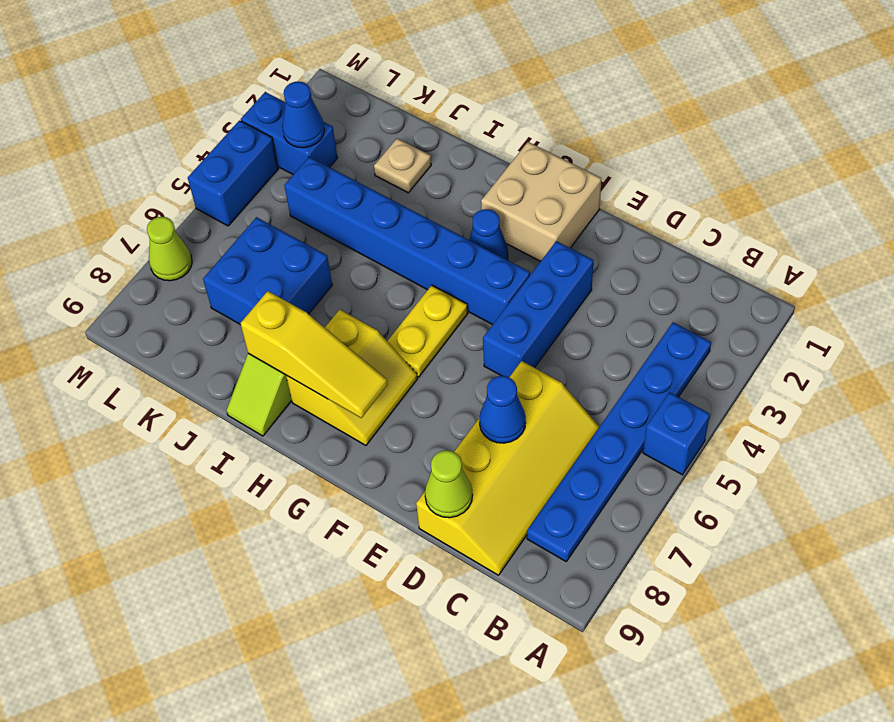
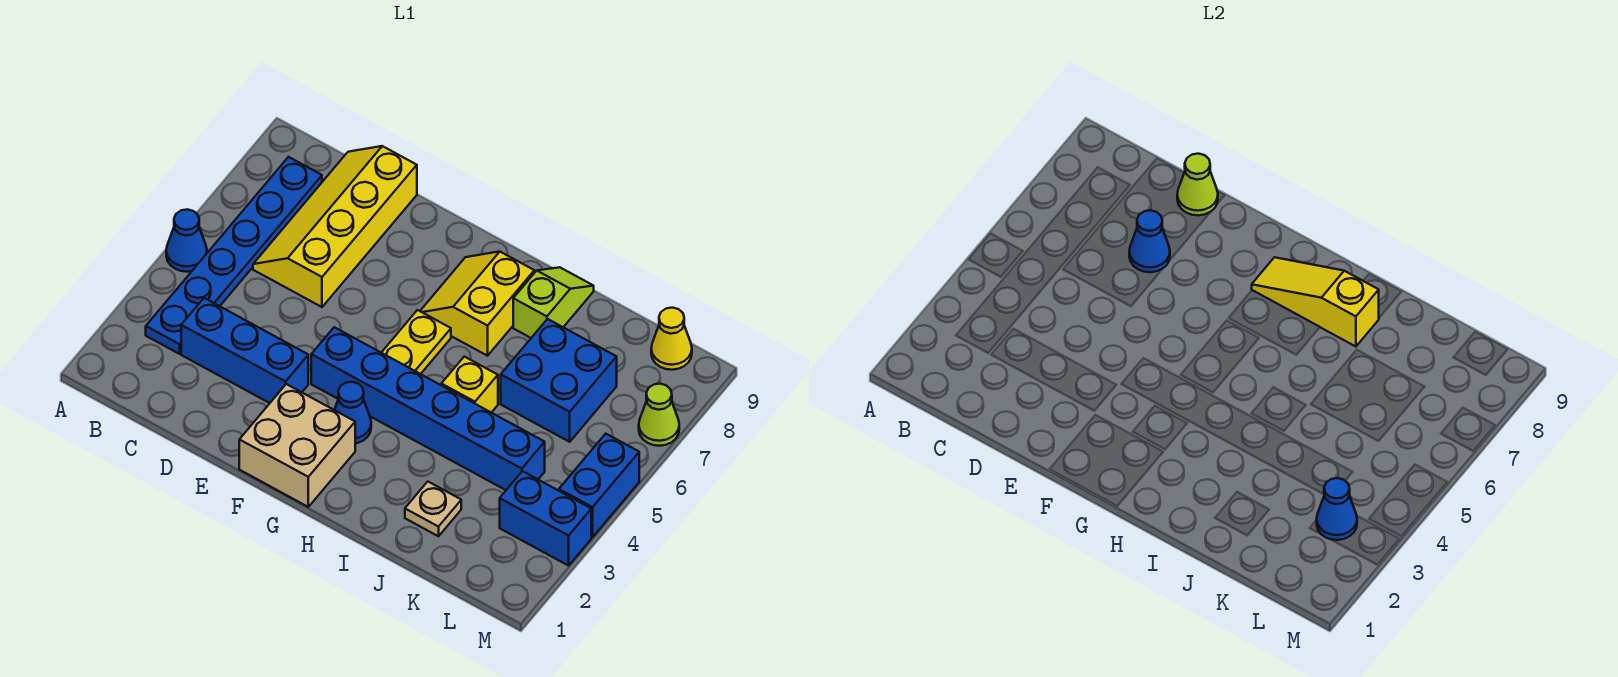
blue 1x1 brick [643,393,710,475] -> blue 1x1 cone [166,209,207,272]
blue 1x3 brick [483,241,593,377] -> blue 1x3 brick turned to [181,298,308,403]
none -> yellow 1x1 brick [441,357,498,413]
none -> yellow 1x1 cone [651,308,692,370]

